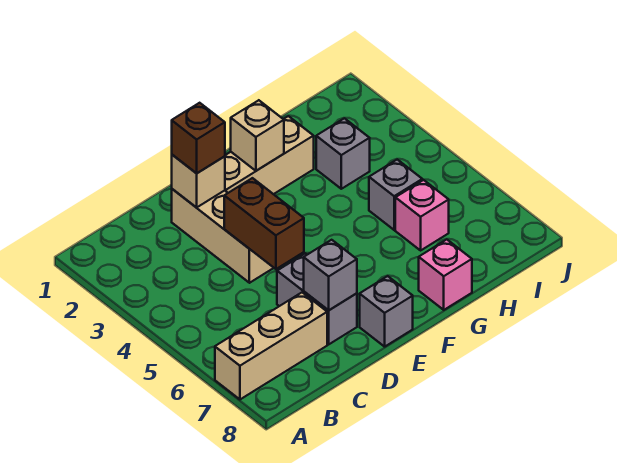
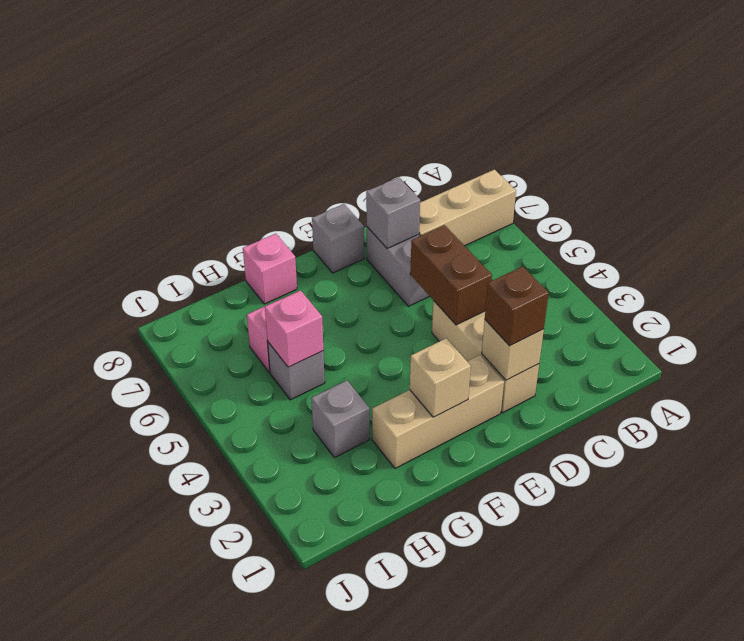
none -> pink 1x1 brick [265,290,323,367]

